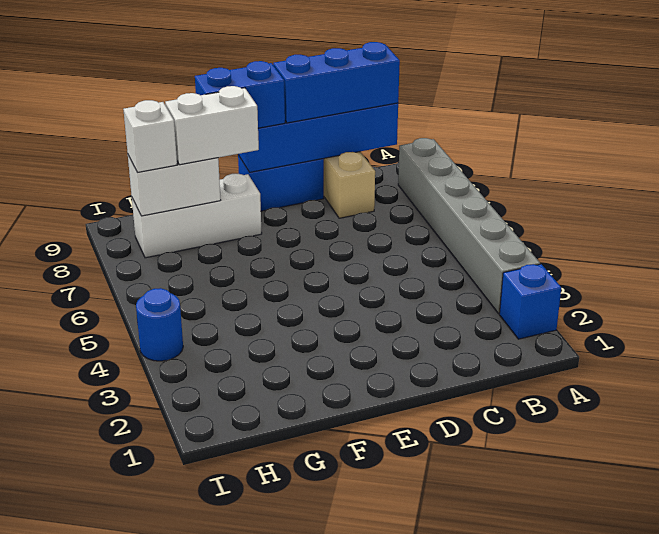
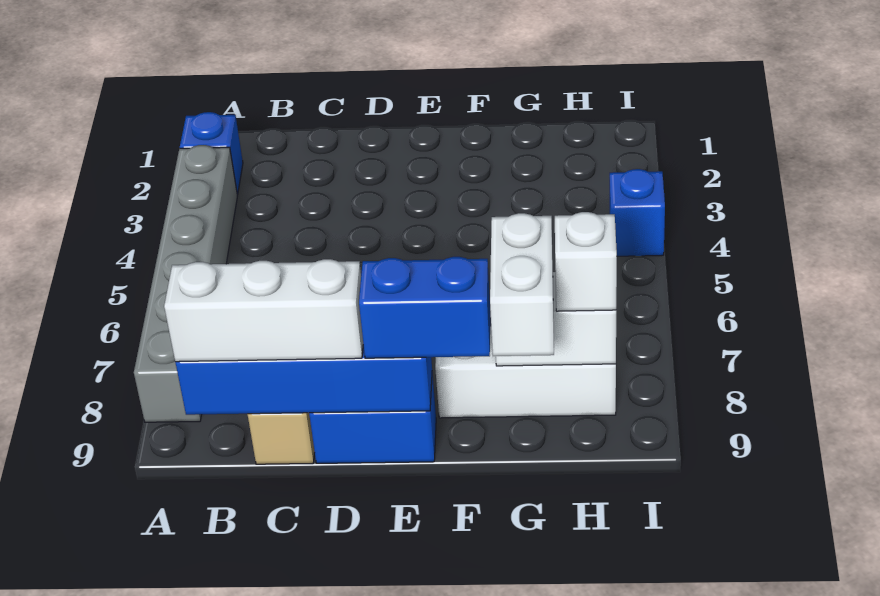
blue 1x3 brick [273,42,400,123] -> white 1x3 brick [164,259,363,362]
white 1x2 brick [165,86,259,165] -> white 1x2 brick turned to [490,213,554,356]
blue 1x1 round brick [136,288,183,361] -> blue 1x1 brick [610,169,665,256]

